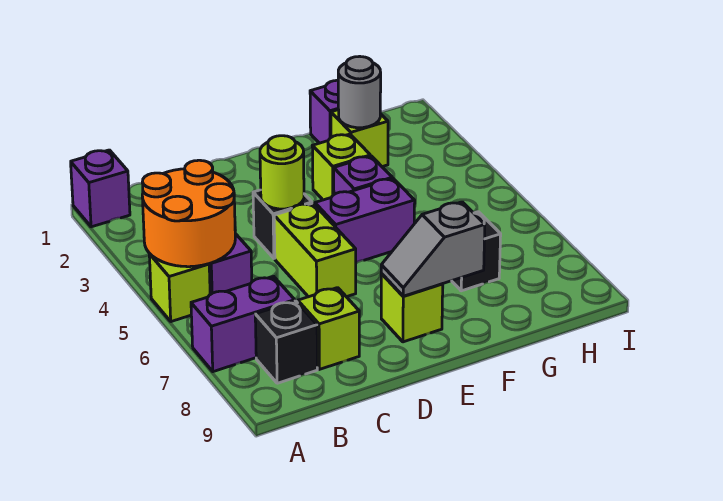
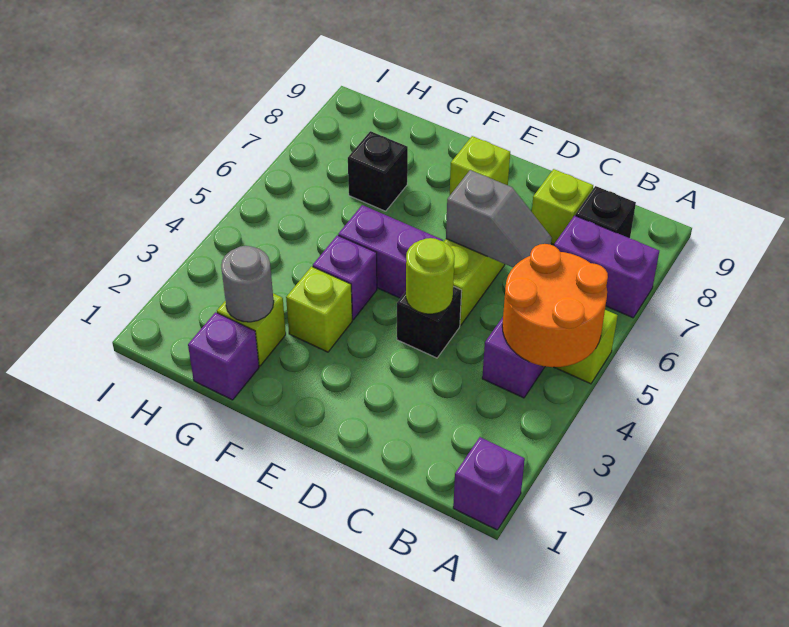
grey 1x2 slope [381,202,485,296] -> grey 1x2 slope moved to [446,170,552,267]

